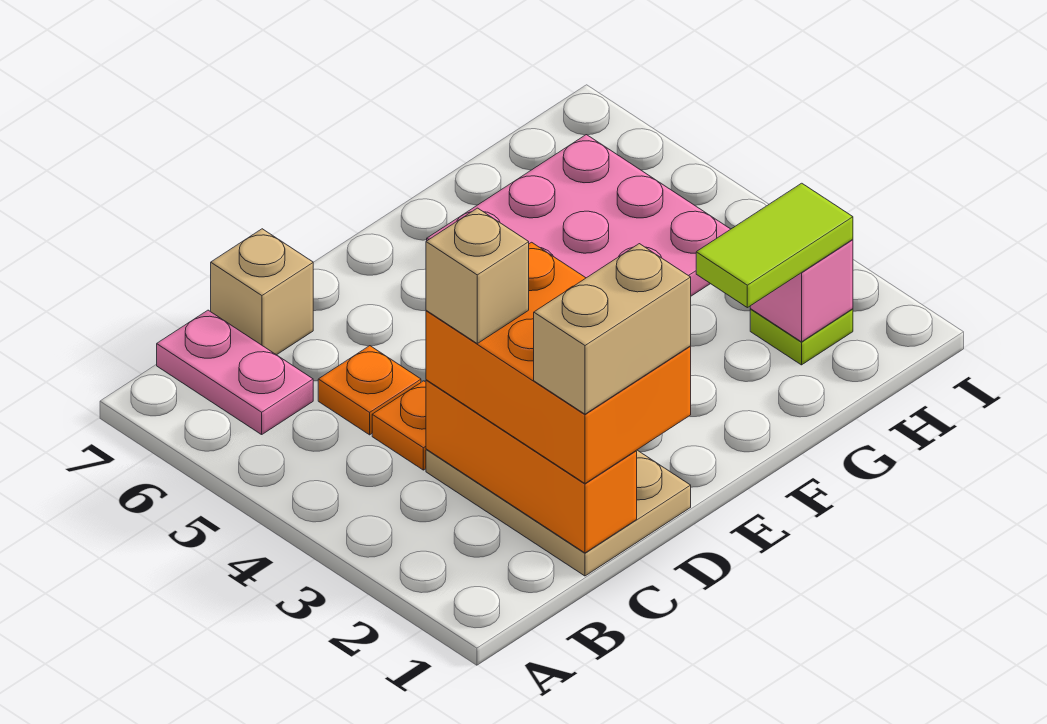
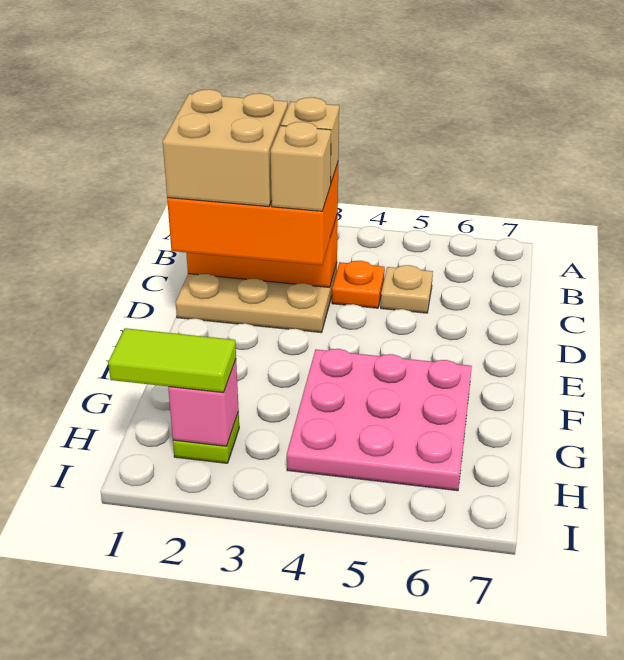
pink 1x2 plate [157,310,313,435] -> none
tan 1x2 brick [534,244,691,414] -> tan 2x2 brick [163,89,288,207]
orange 1x1 plate [318,346,421,435] -> tan 1x1 plate [381,265,433,313]
tan 1x1 brick [211,229,313,355] -> tan 1x1 brick moved to [271,122,331,211]
lime 1x2 tile [696,183,853,308] -> lime 1x2 tile turned to [108,328,236,393]

